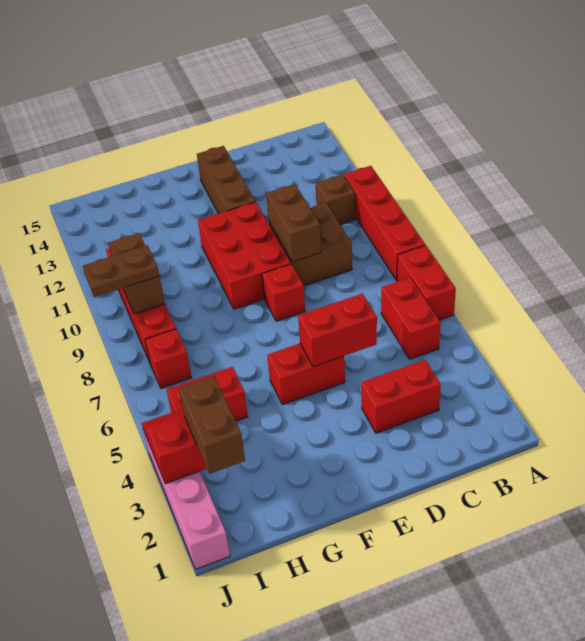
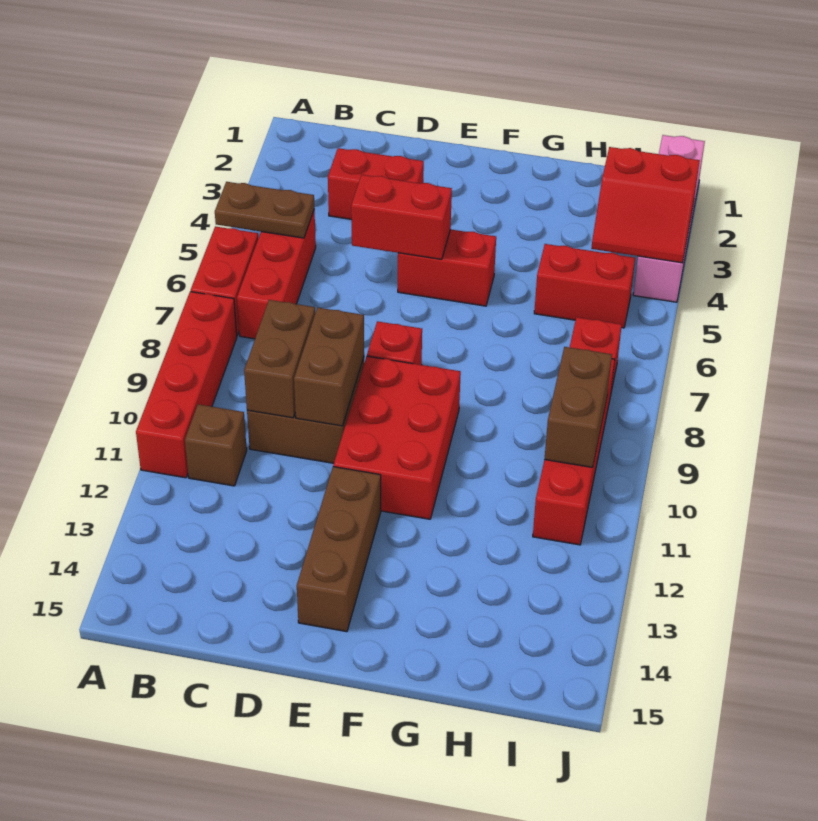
red 1x2 brick [381,277,441,359] -> red 1x3 brick [237,209,316,339]
brown 1x2 brick [179,376,245,474] -> brown 1x2 brick moved to [244,300,315,418]
brown 1x2 plate [83,245,159,297] -> brown 1x2 plate moved to [215,182,314,238]

